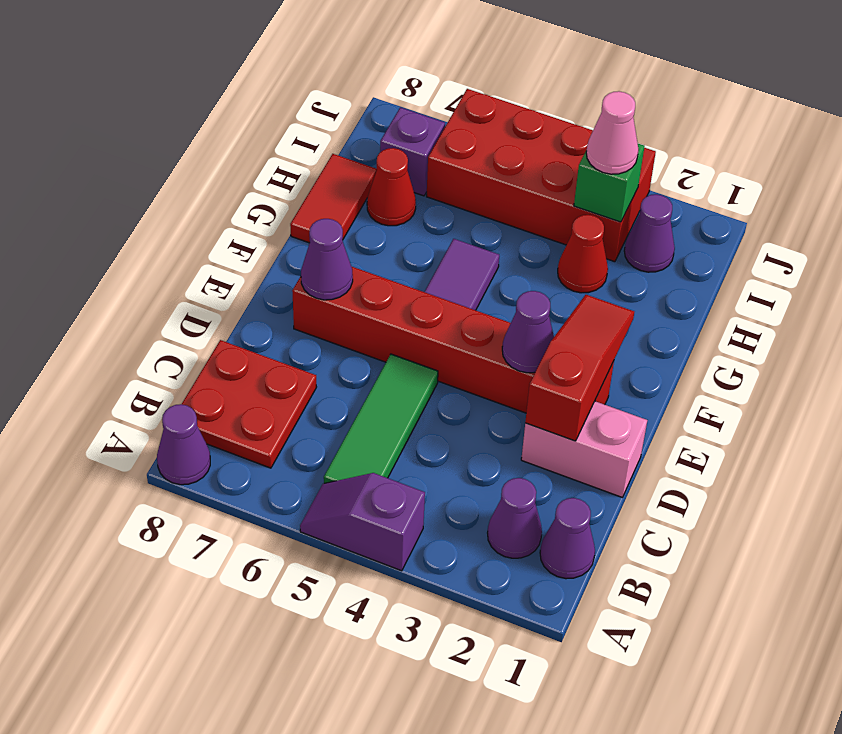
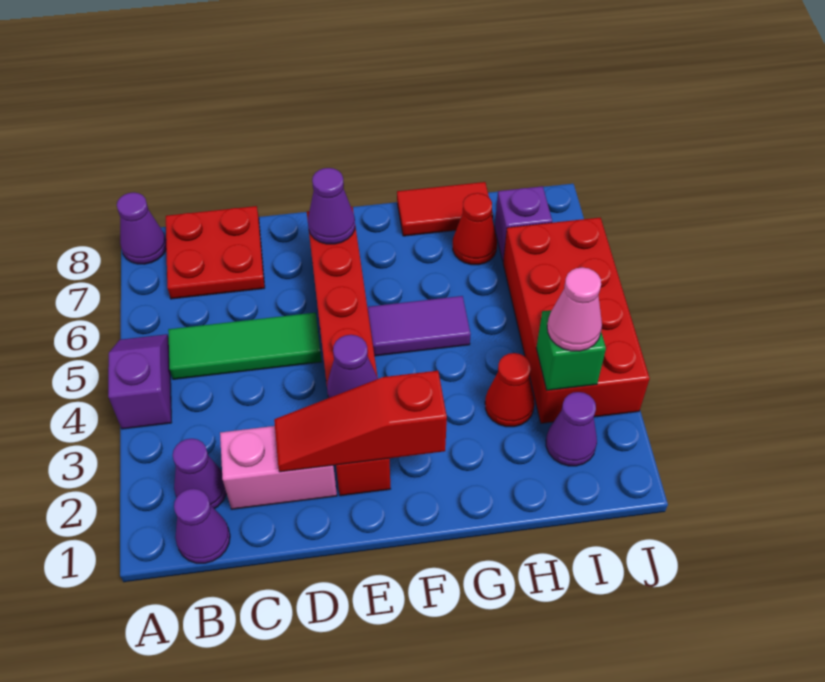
pink 1x2 brick [521,401,647,497] -> pink 1x2 brick turned to [220,426,337,509]
red 1x3 slope [525,295,634,441] -> red 1x3 slope turned to [274,371,447,472]

